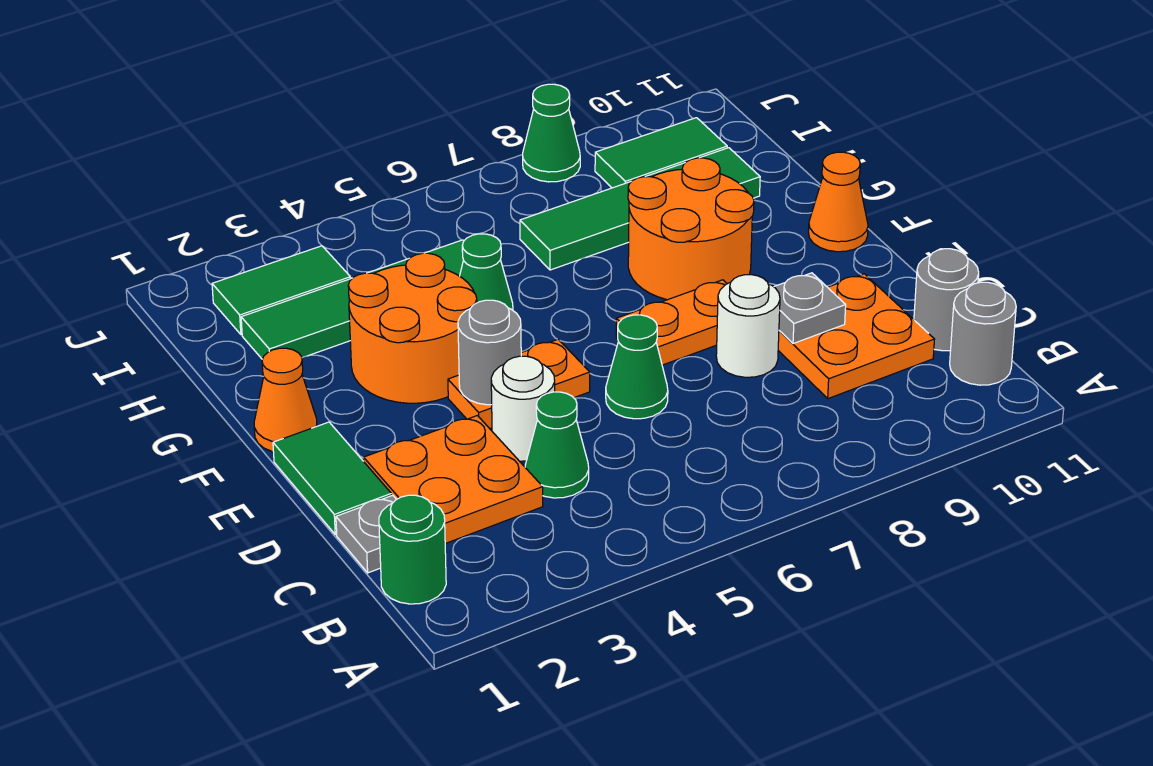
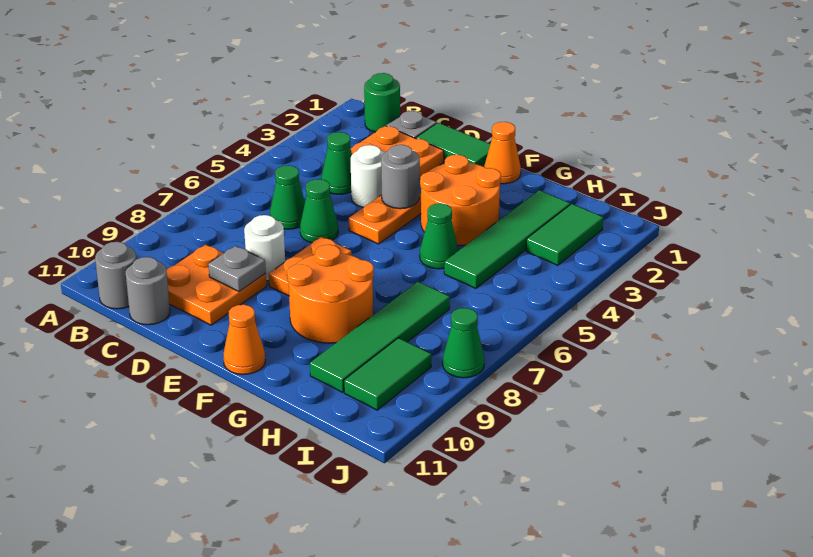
none -> green 1x1 cone [270,165,305,229]

